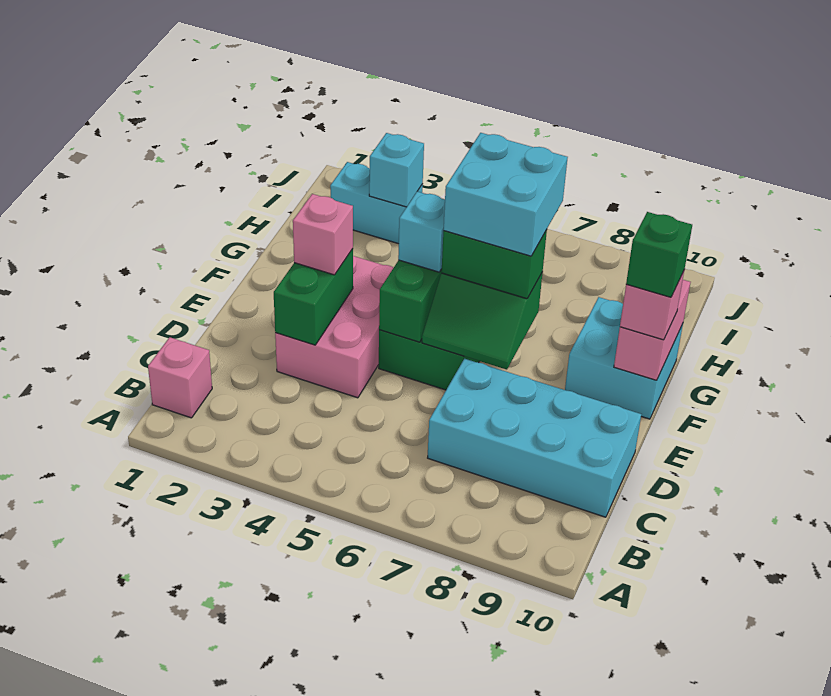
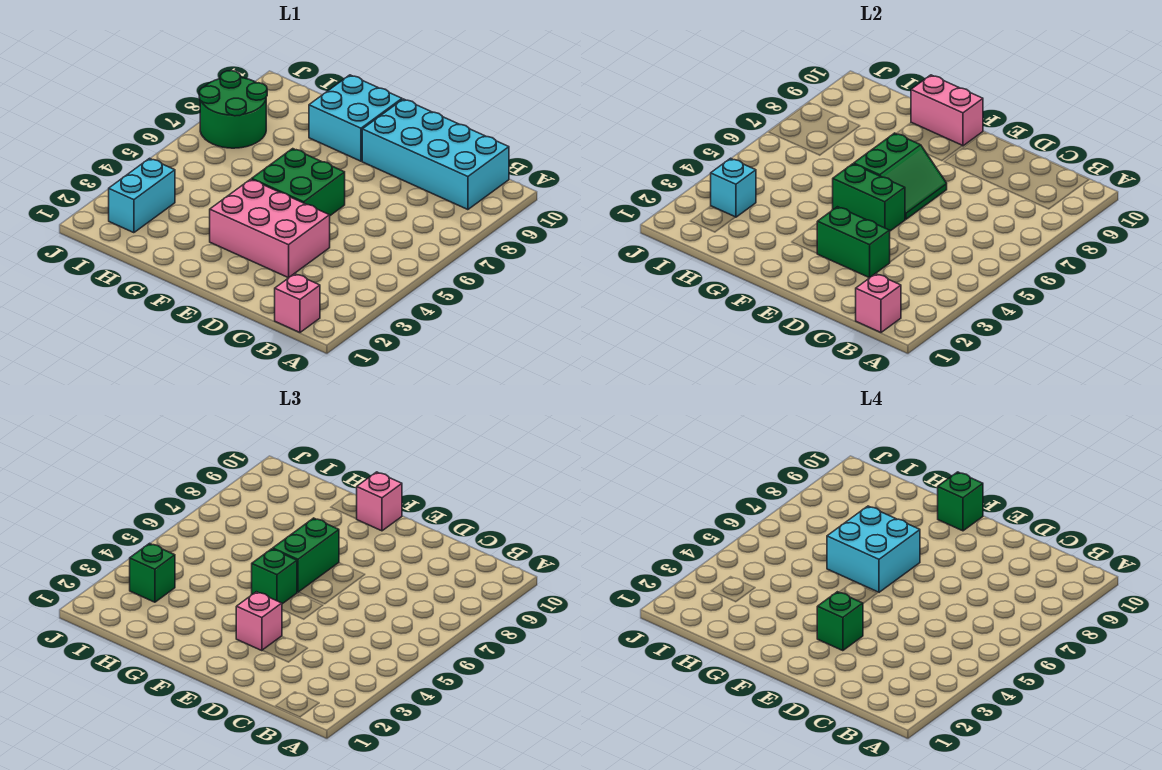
none -> pink 1x1 brick [856,274,901,332]
cyan 2x4 brick [428,359,641,517] -> cyan 2x4 brick turned to [362,99,509,210]
none -> green 1x1 brick [817,592,863,651]
cyan 1x1 brick [398,191,445,272] -> green 1x1 brick [252,549,297,604]
none -> green 1x1 brick [130,543,175,602]
none -> green 2x2 round brick [199,71,267,148]

